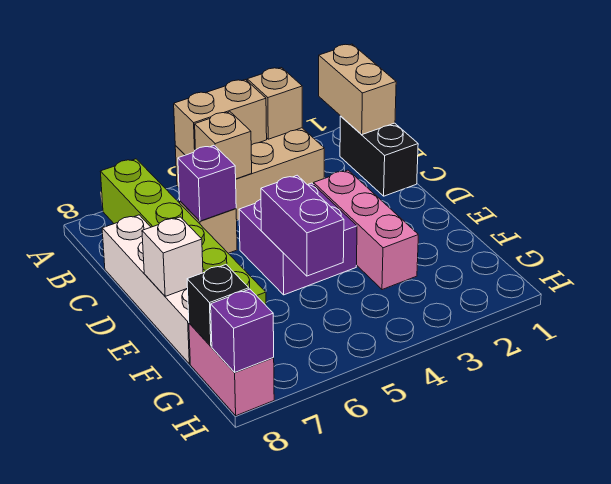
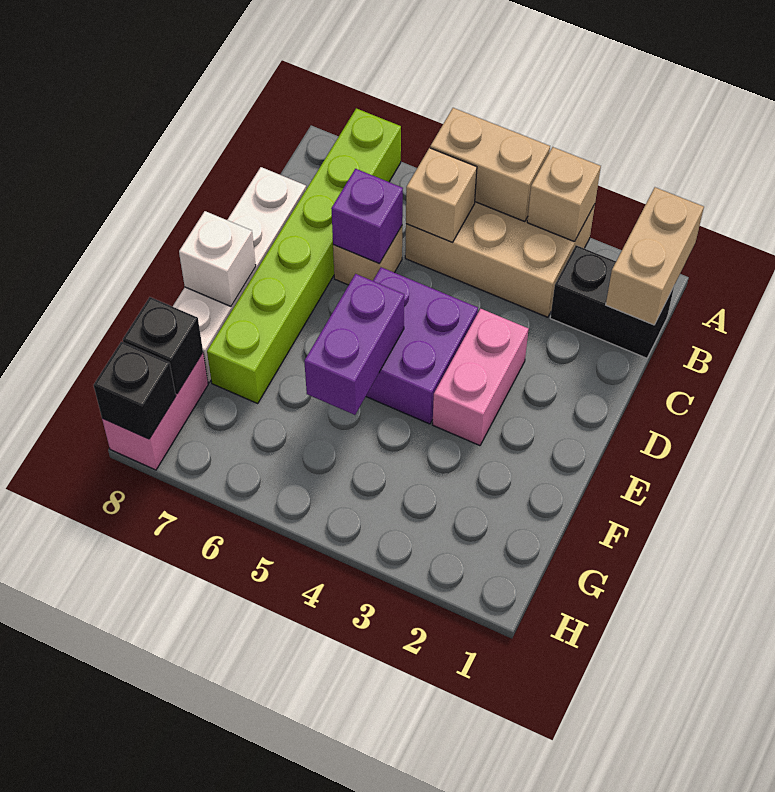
black 1x2 brick [340,116,418,196] -> black 1x2 brick turned to [550,245,674,358]
pink 1x3 brick [314,170,418,290] -> pink 1x2 brick [433,308,529,446]
purple 1x1 brick [211,289,274,372] -> black 1x1 brick [94,342,176,439]

